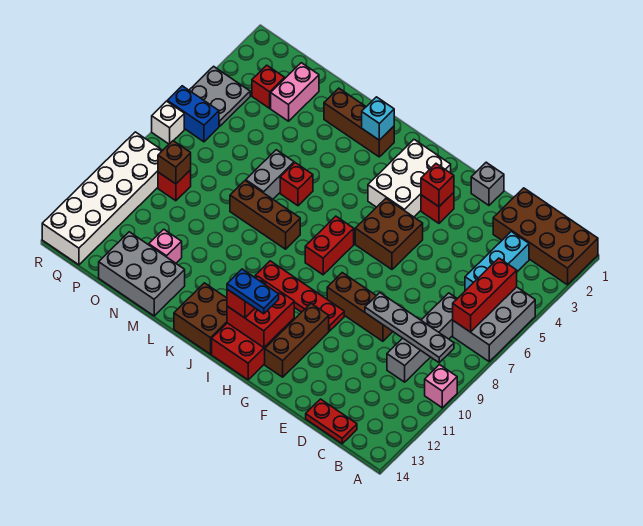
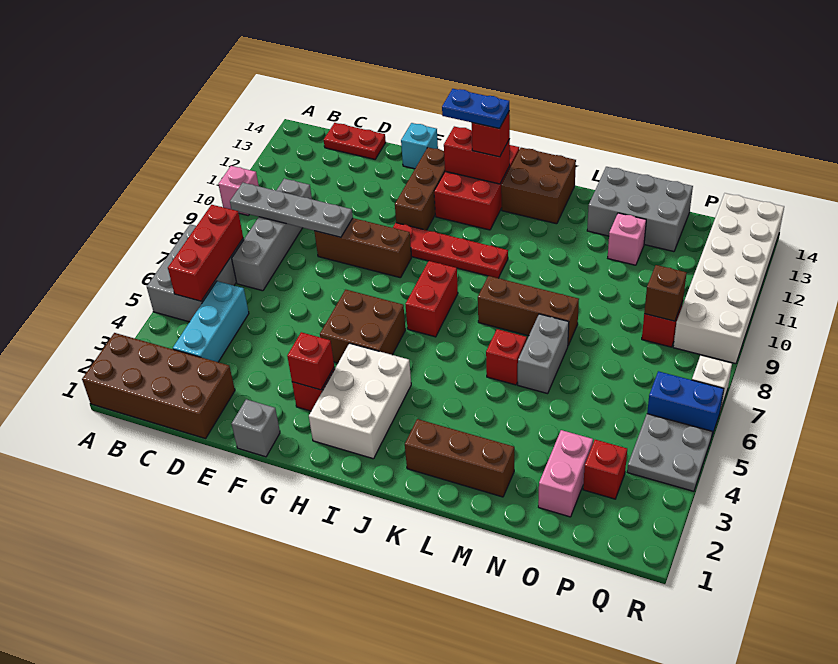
red 2x2 brick [227,276,294,348] -> red 1x2 brick [444,126,510,184]
cyan 1x1 brick [362,97,394,140] -> cyan 1x1 brick moved to [401,123,438,169]

